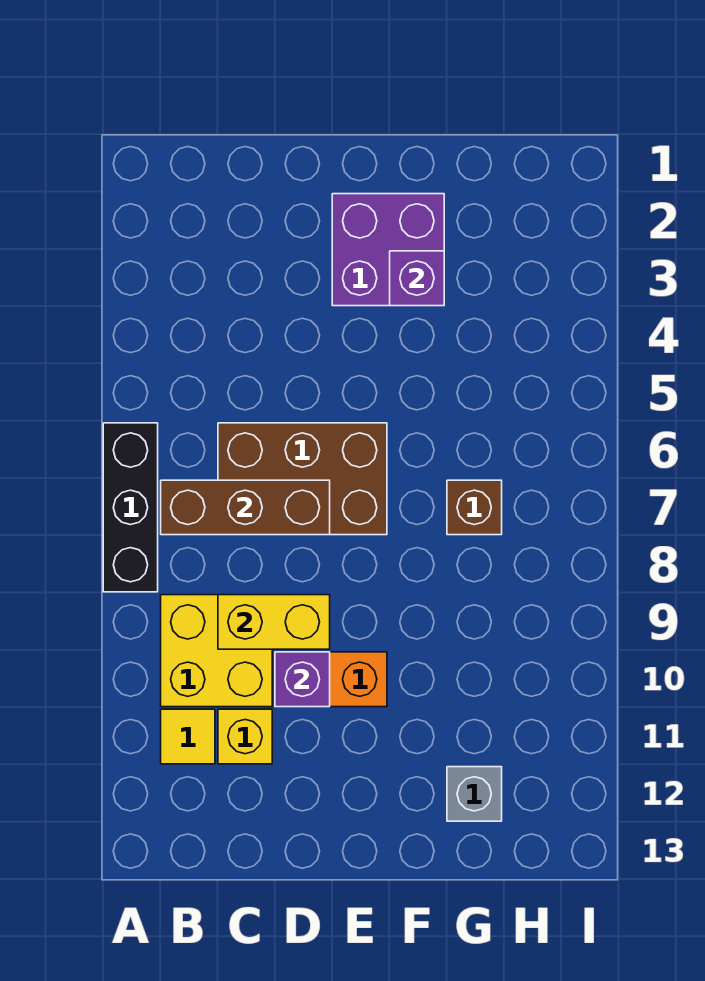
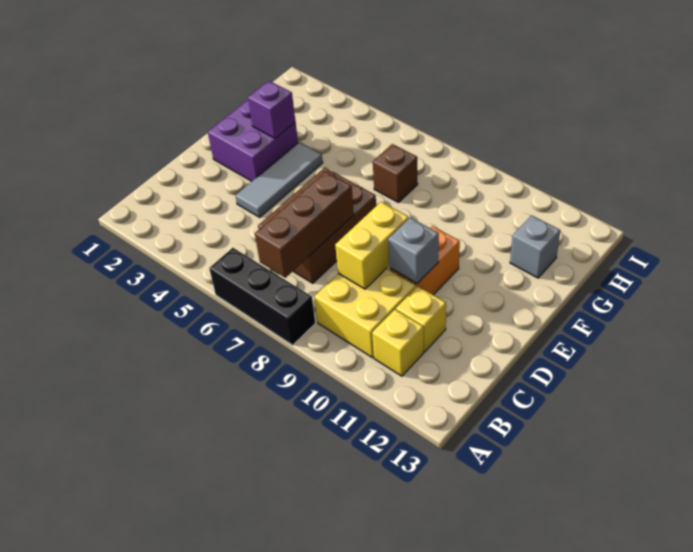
yellow 1x1 tile [161,709,215,764] -> yellow 1x1 brick [372,309,424,376]
none -> grey 1x3 tile [236,142,323,217]
purple 1x1 brick [275,652,330,707] -> grey 1x1 brick [388,218,439,284]

